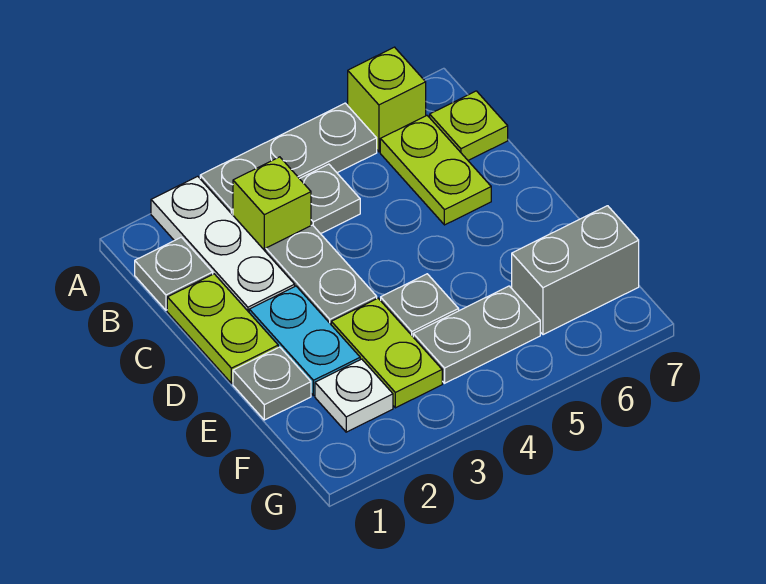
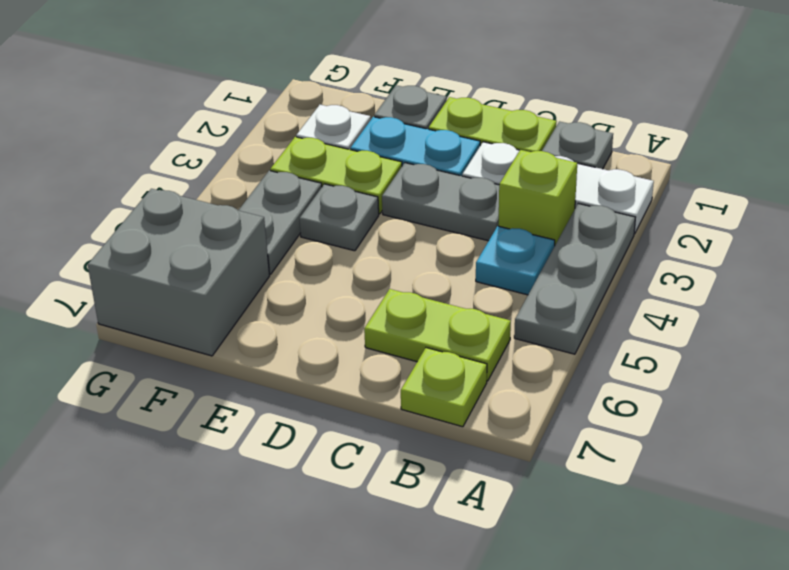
lime 1x1 brick [348,47,426,152] -> none
grey 1x1 plate [300,164,360,234] -> cyan 1x1 plate [476,226,555,295]
grey 1x2 brick [512,206,639,335] -> grey 2x2 brick [88,189,270,356]

